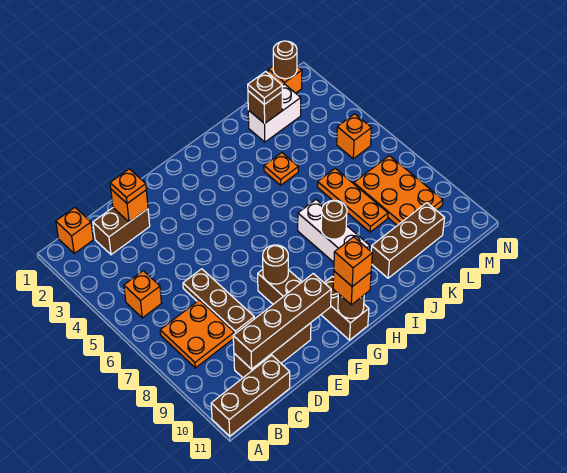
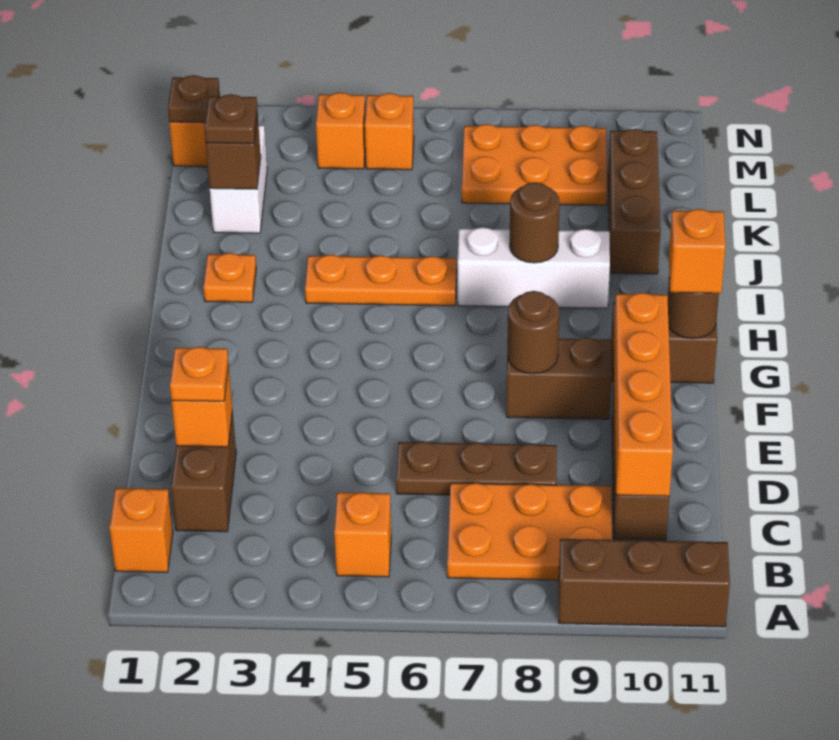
brown 1x3 brick [211,355,290,436] -> brown 1x3 brick turned to [559,539,730,627]
orange 2x2 plate [160,300,235,368] -> orange 2x3 plate [447,483,612,580]
brown 1x4 brick [233,274,331,369] -> orange 1x4 brick [614,293,673,496]
orange 1x1 brick [334,237,372,286] -> orange 1x1 brick moved to [316,92,365,169]
orange 1x1 plate [264,153,298,185] -> orange 1x1 plate moved to [203,253,256,302]
orange 1x3 plate [318,168,388,232] -> orange 1x3 plate moved to [305,255,457,306]
brown 1x1 round brick [273,41,297,79] -> brown 1x1 plate [168,75,220,123]

